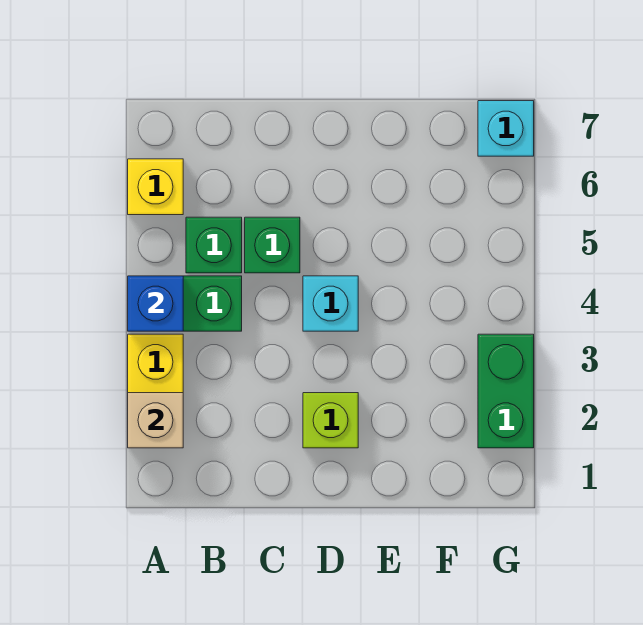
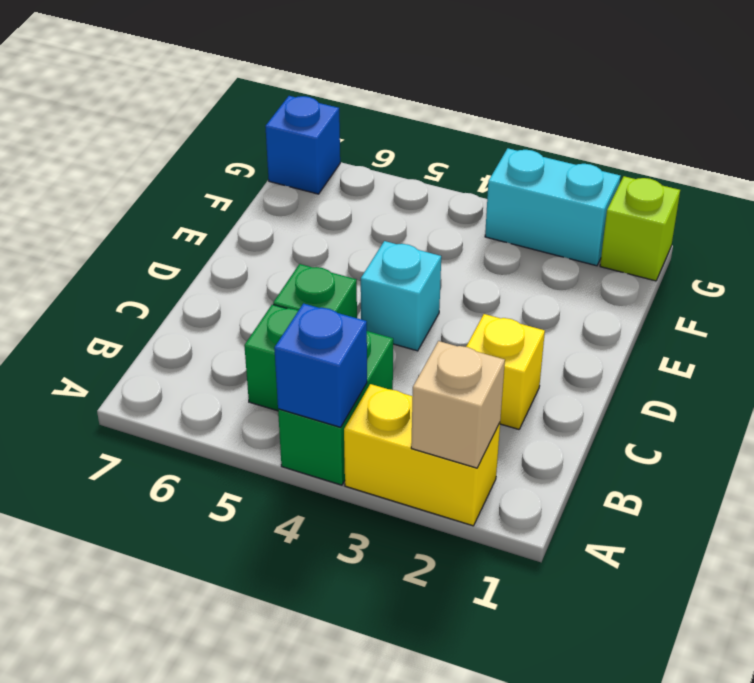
yellow 1x1 brick [128,159,183,215] -> yellow 1x1 brick moved to [466,314,545,429]
lime 1x1 brick [303,393,358,448] -> lime 1x1 brick moved to [600,176,680,281]
green 1x2 brick [478,334,534,448] -> cyan 1x2 brick [485,148,620,266]
cyan 1x1 brick [478,101,534,156] -> blue 1x1 brick [265,96,340,194]

